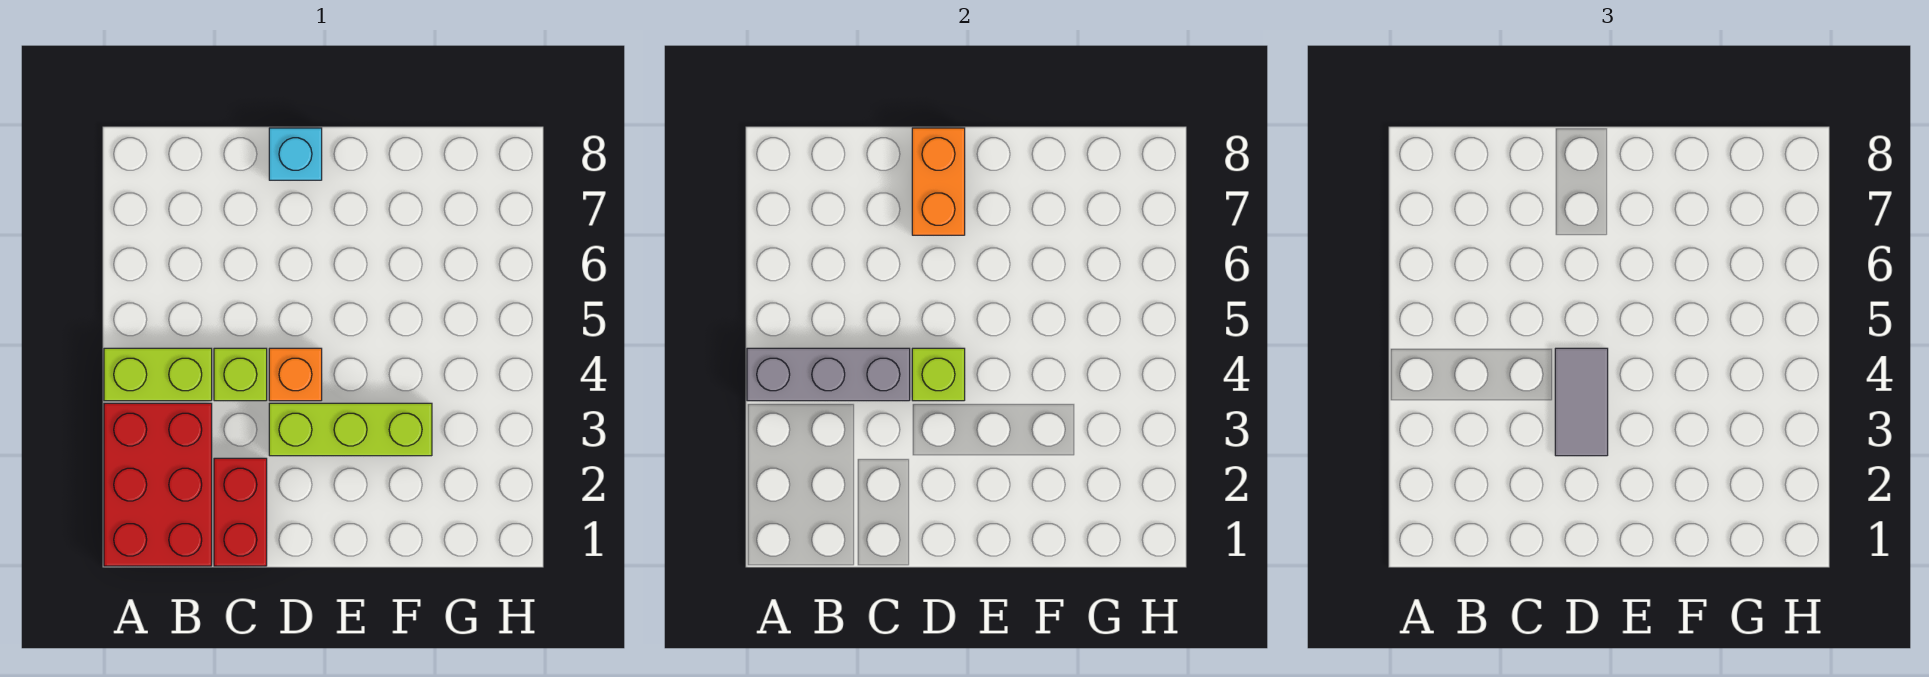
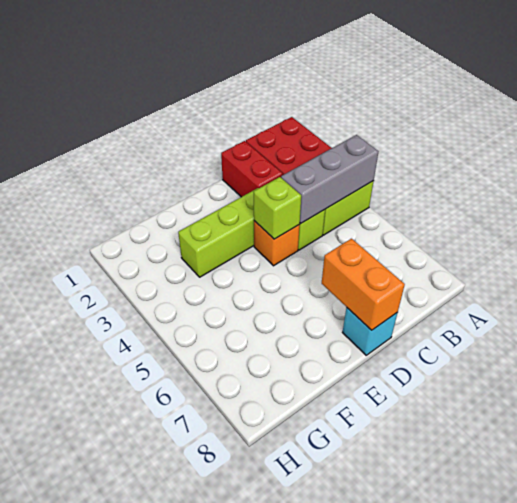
grey 1x2 tile [1555,348,1608,456] -> none

